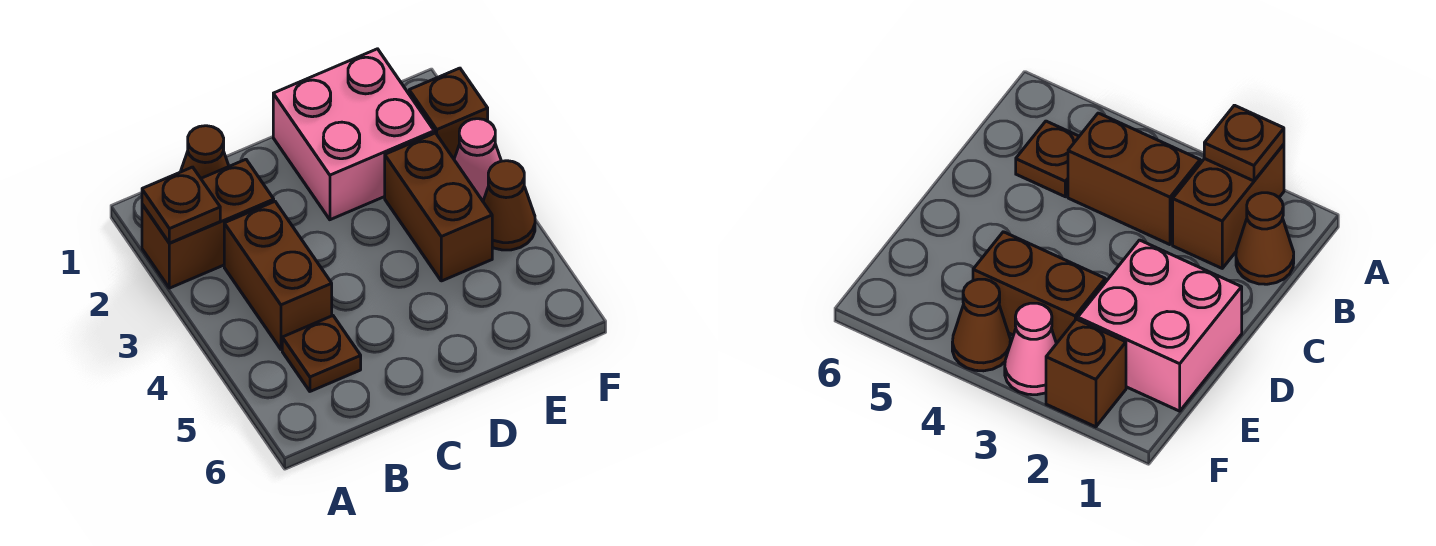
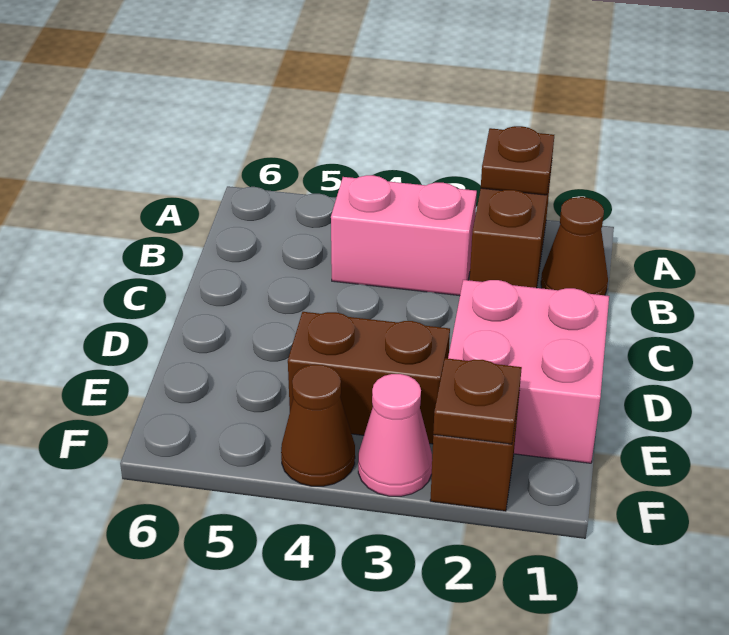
brown 1x2 brick [224,202,332,349] -> pink 1x2 brick [331,175,477,296]
brown 1x1 plate [282,316,361,391] -> brown 1x1 plate moved to [433,358,522,444]

